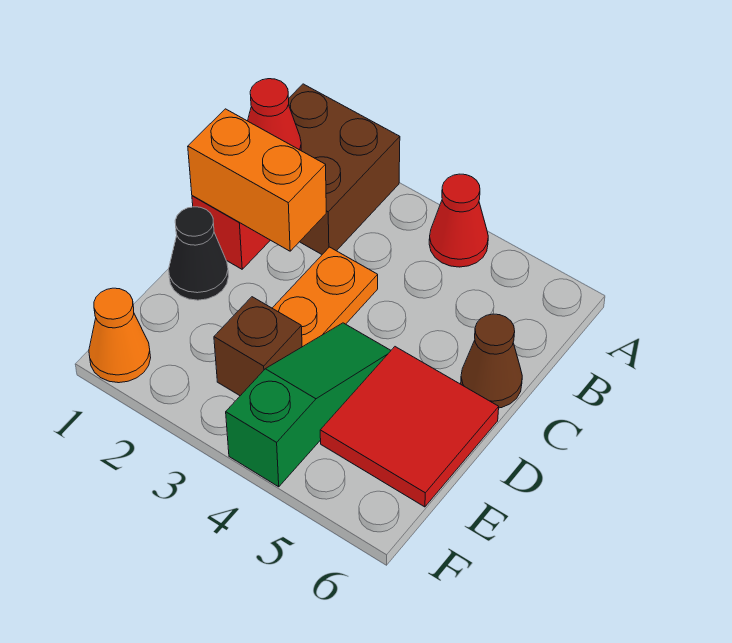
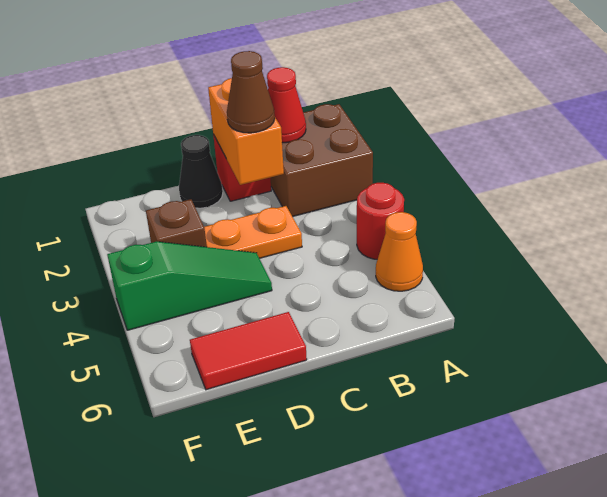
red 1x1 cone [429,174,488,267] -> red 1x1 round brick [357,183,404,259]
brown 1x1 cone [461,314,522,408] -> brown 1x1 cone moved to [227,51,275,133]
red 2x2 tile [320,347,499,507] -> red 1x2 tile [190,312,307,390]
orange 1x1 cone [89,288,151,383] -> orange 1x1 cone moved to [376,212,423,291]

